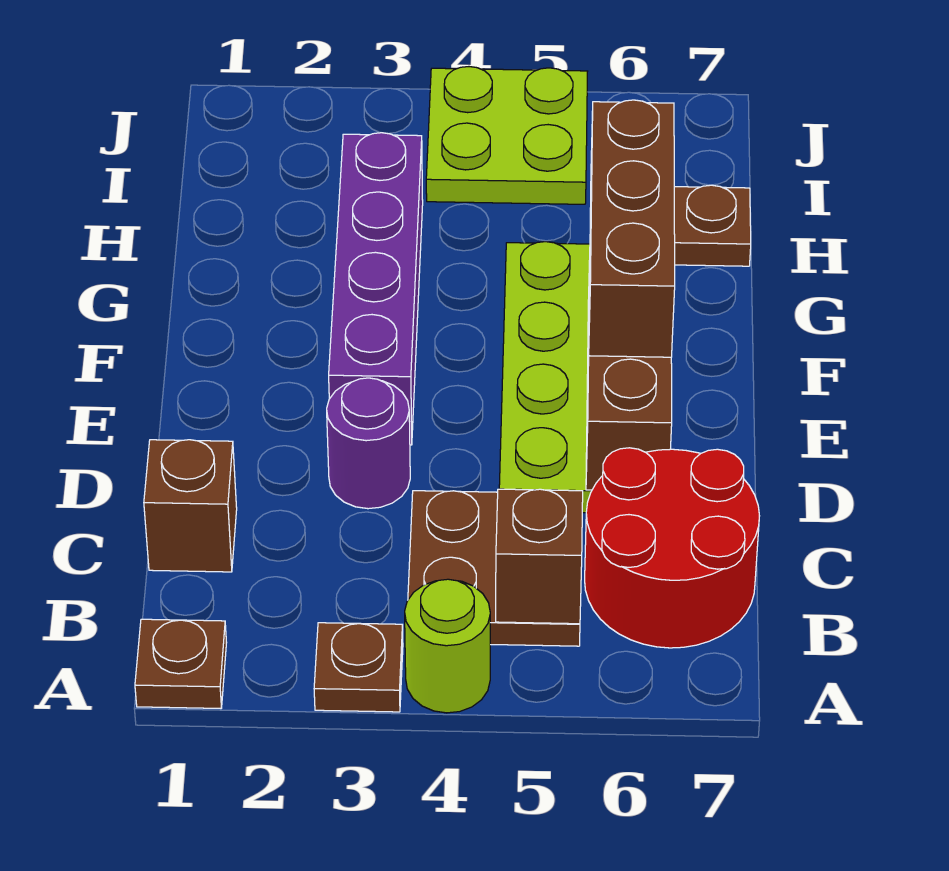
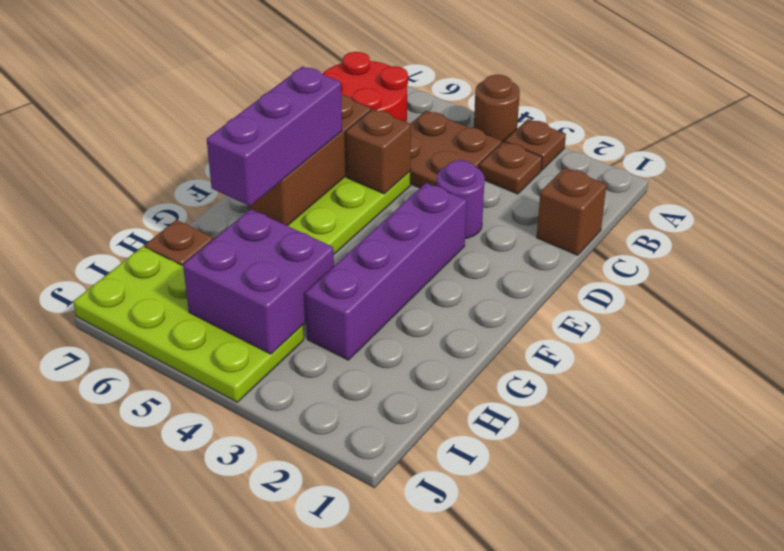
brown 1x1 plate [135,619,227,708] -> brown 1x1 plate moved to [480,142,542,194]
lime 1x1 round brick [405,579,490,713] -> brown 1x1 round brick [474,75,520,143]
brown 1x1 brick [496,489,583,624] -> brown 1x1 brick moved to [346,109,411,194]
brown 1x3 brick [589,100,675,357] -> purple 1x3 brick [207,67,342,206]
none -> purple 2x2 brick [183,209,334,354]
lime 2x2 plate [426,67,588,204] -> lime 2x4 plate [73,247,304,402]

